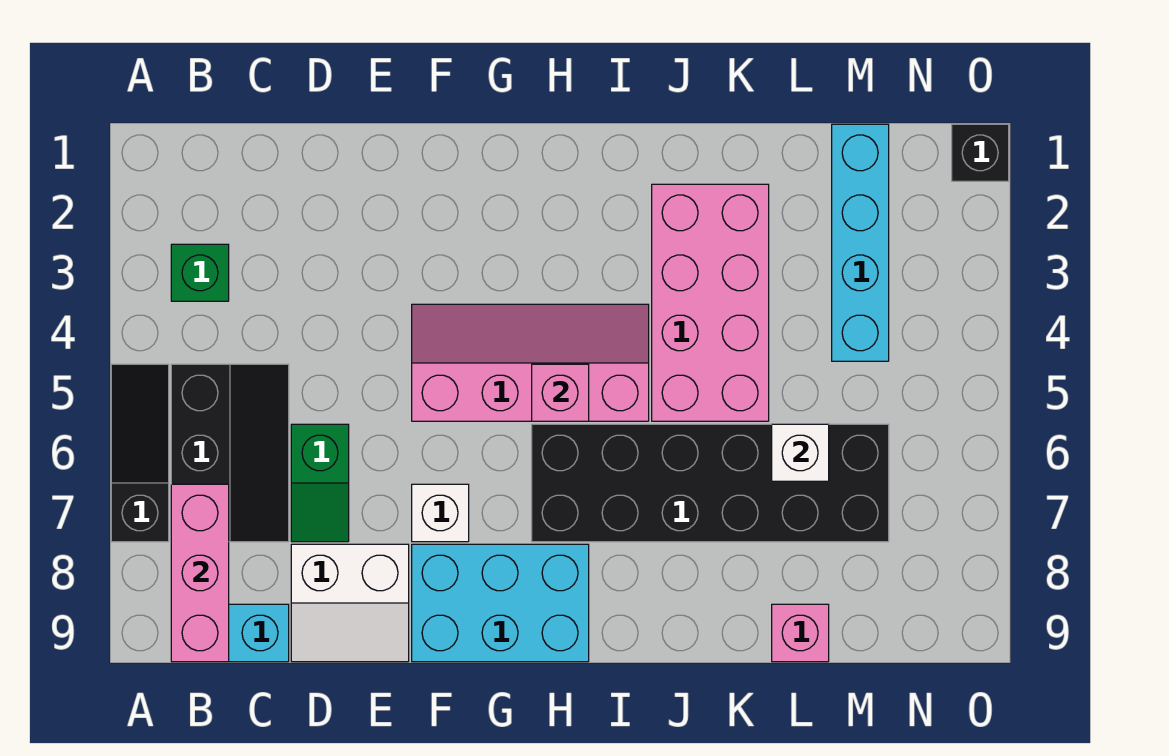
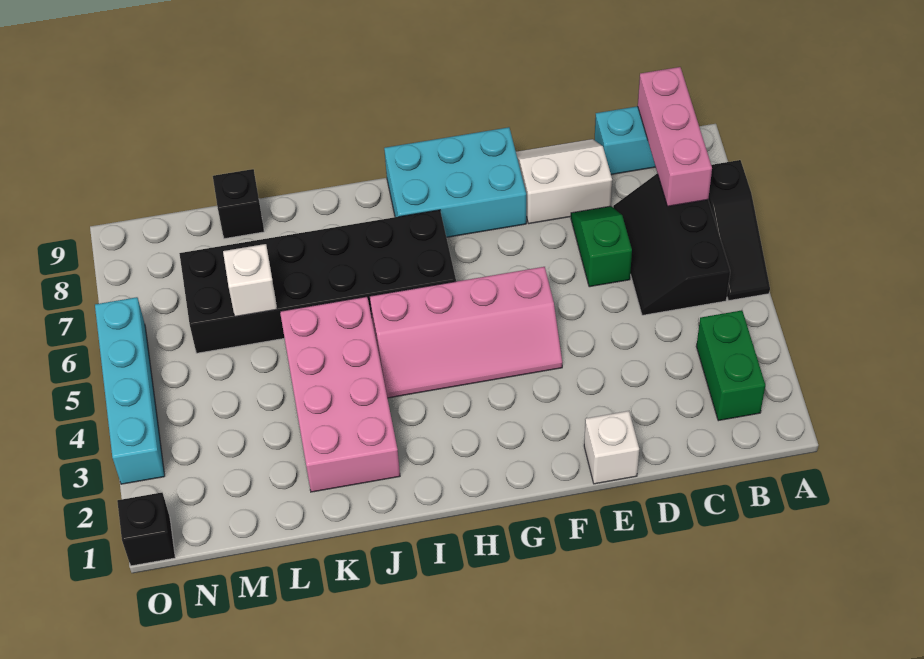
green 1x1 brick [171,244,229,301] -> green 1x2 brick [696,310,765,421]
white 1x1 brick [412,484,469,542] -> white 1x1 brick moved to [584,411,639,484]
pink 1x1 brick [532,364,589,421] -> none
pink 1x1 brick [772,604,829,662] -> black 1x1 brick [213,169,264,239]
cyan 1x4 brick [832,124,889,361] -> cyan 1x4 brick moved to [95,297,165,484]

